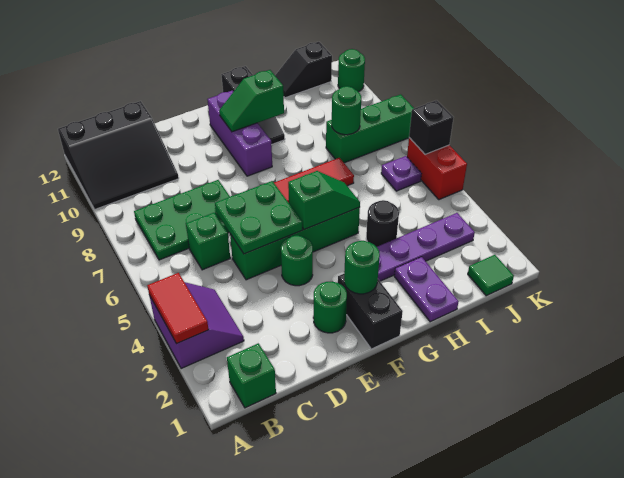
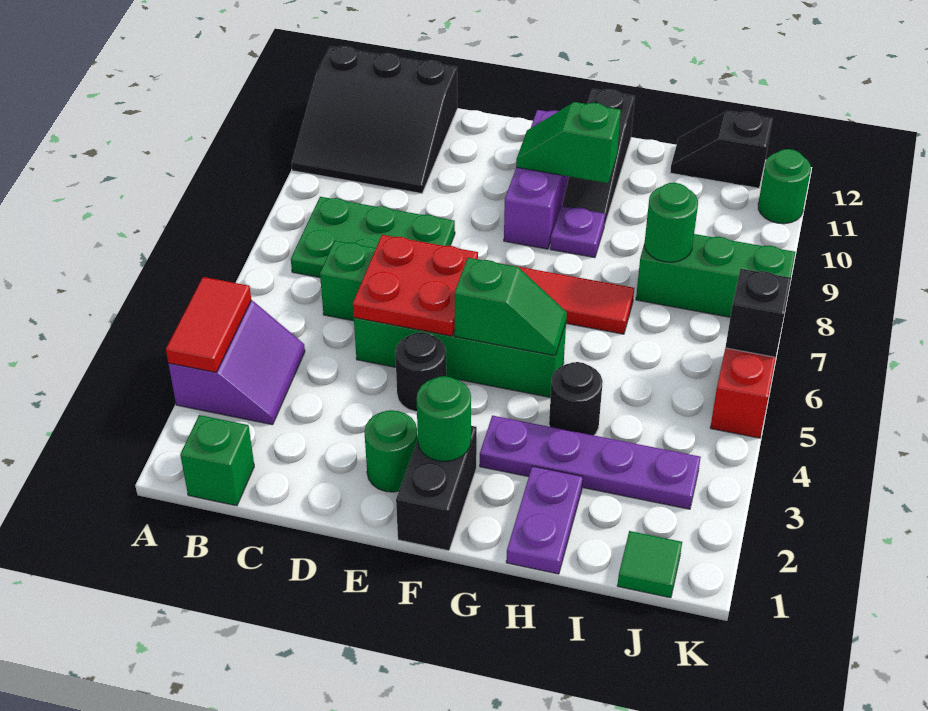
green 2x2 plate [215,181,303,254] -> red 2x2 plate [353,235,478,336]
green 1x1 round brick [281,236,313,286] -> black 1x1 round brick [395,332,446,412]
purple 1x1 plate [381,156,422,191] -> purple 1x1 plate moved to [550,206,605,258]

